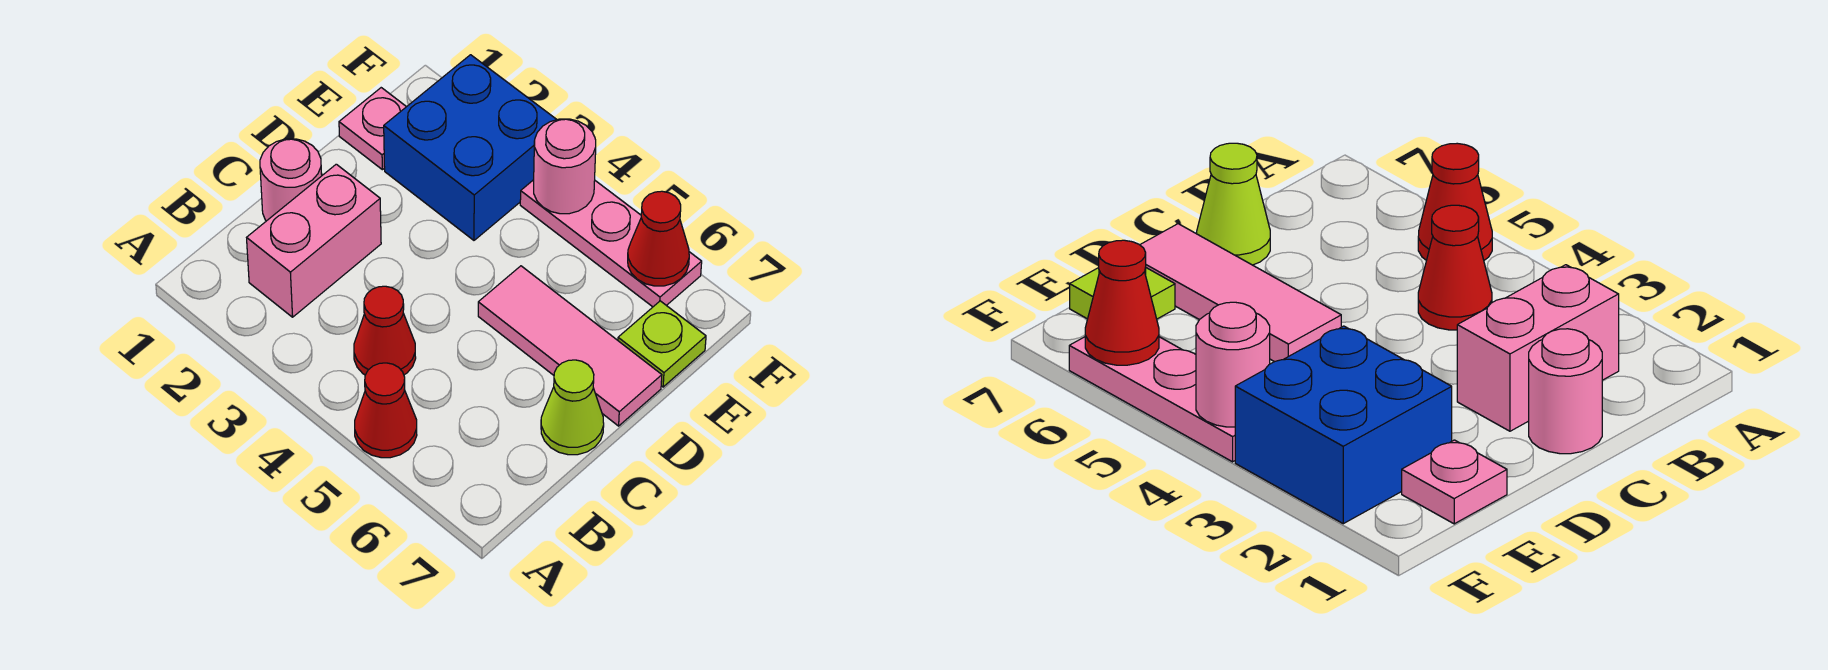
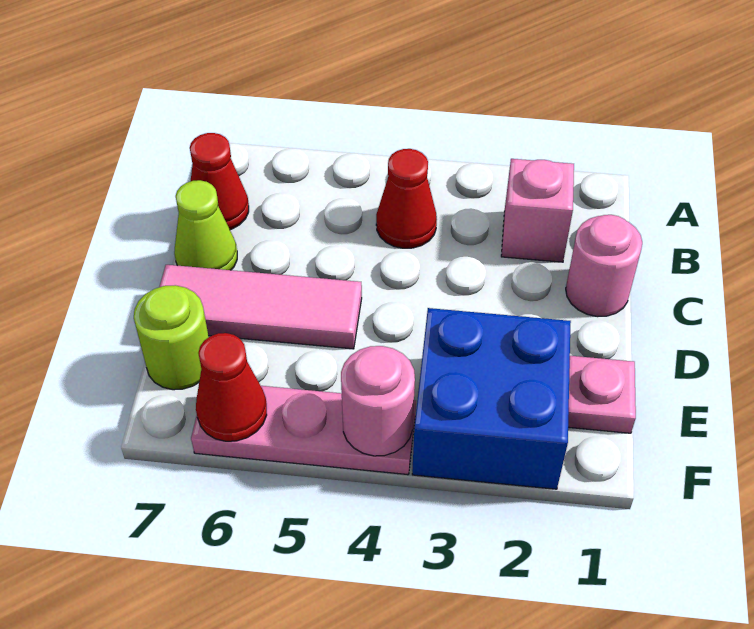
red 1x1 cone [355,363,417,458] -> red 1x1 cone moved to [190,133,249,230]
pink 1x2 brick [247,164,381,317] -> pink 1x1 brick [501,159,574,262]
lime 1x1 plate [618,301,706,387] -> lime 1x1 round brick [134,285,209,390]

